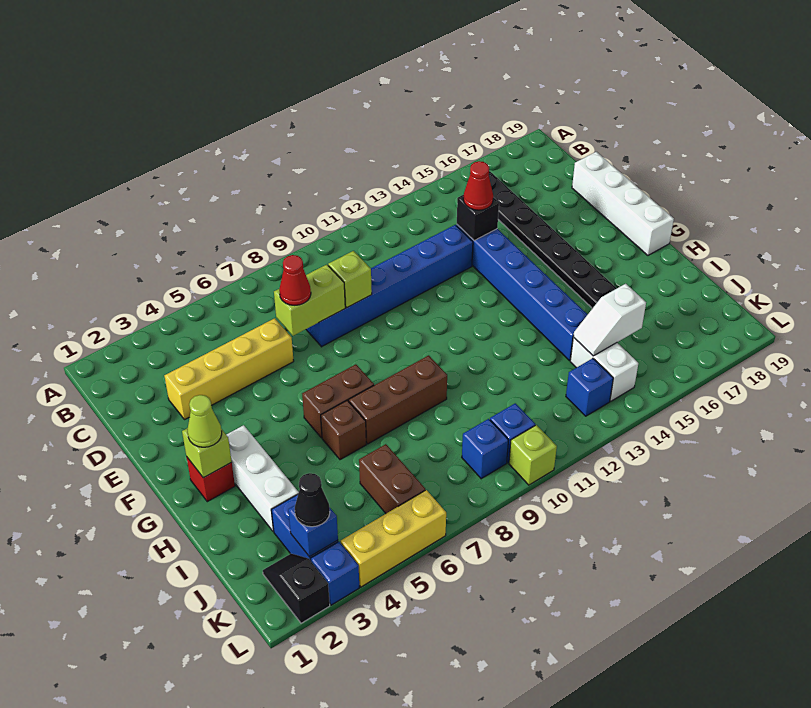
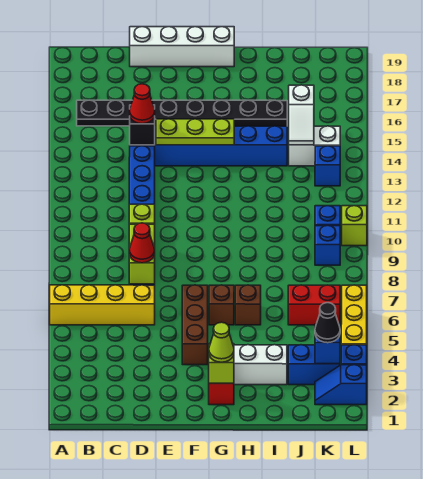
yellow 1x4 brick [164,318,294,420] -> yellow 1x4 brick turned to [50,285,155,325]
none -> lime 1x3 plate [156,119,234,145]
brown 1x2 brick [302,364,374,438] -> brown 1x1 brick [209,285,234,325]
brown 1x3 brick [349,355,447,444] -> brown 1x3 brick moved to [182,285,208,365]
brown 1x2 brick [359,444,425,513] -> red 1x2 brick [288,285,340,325]
black 1x2 slope [263,554,330,623] -> blue 1x2 slope [315,365,367,405]

